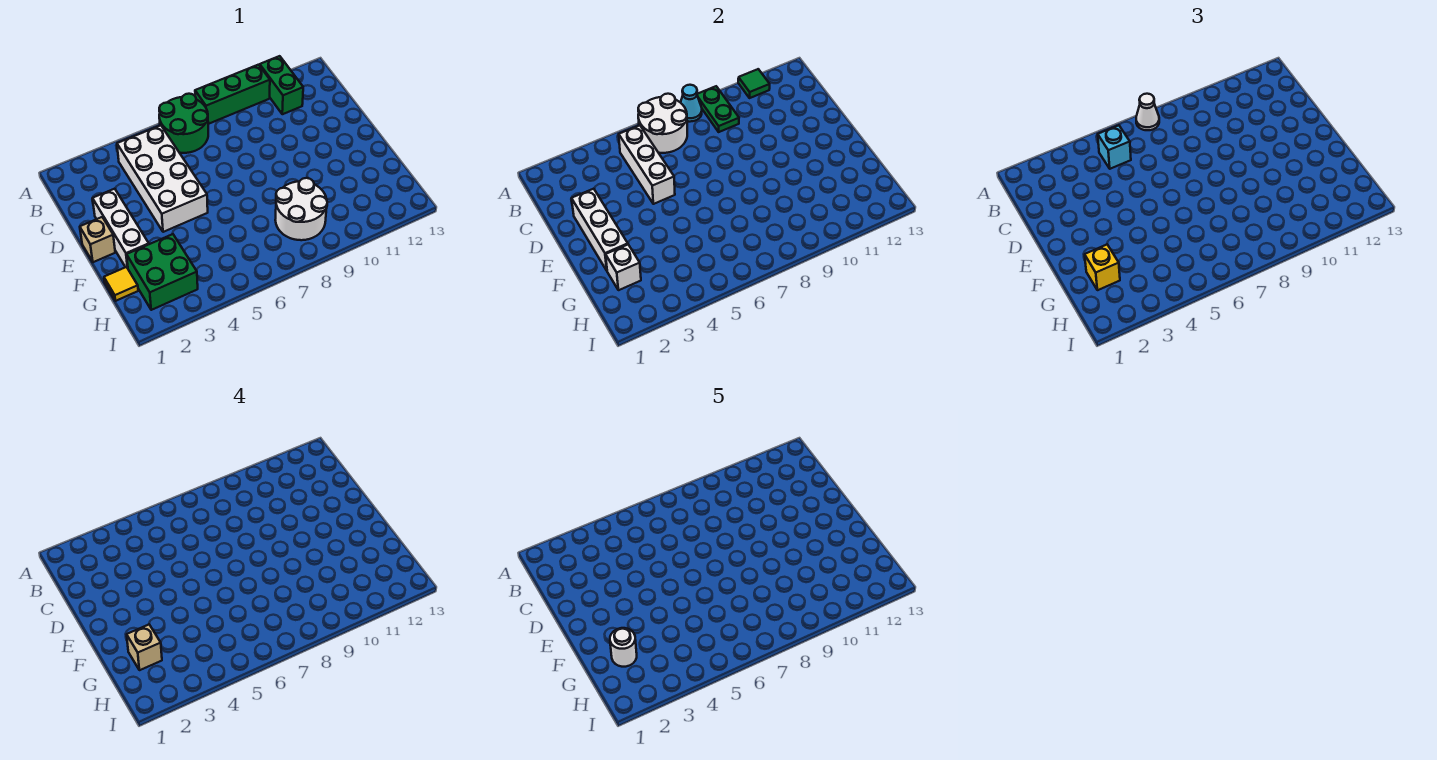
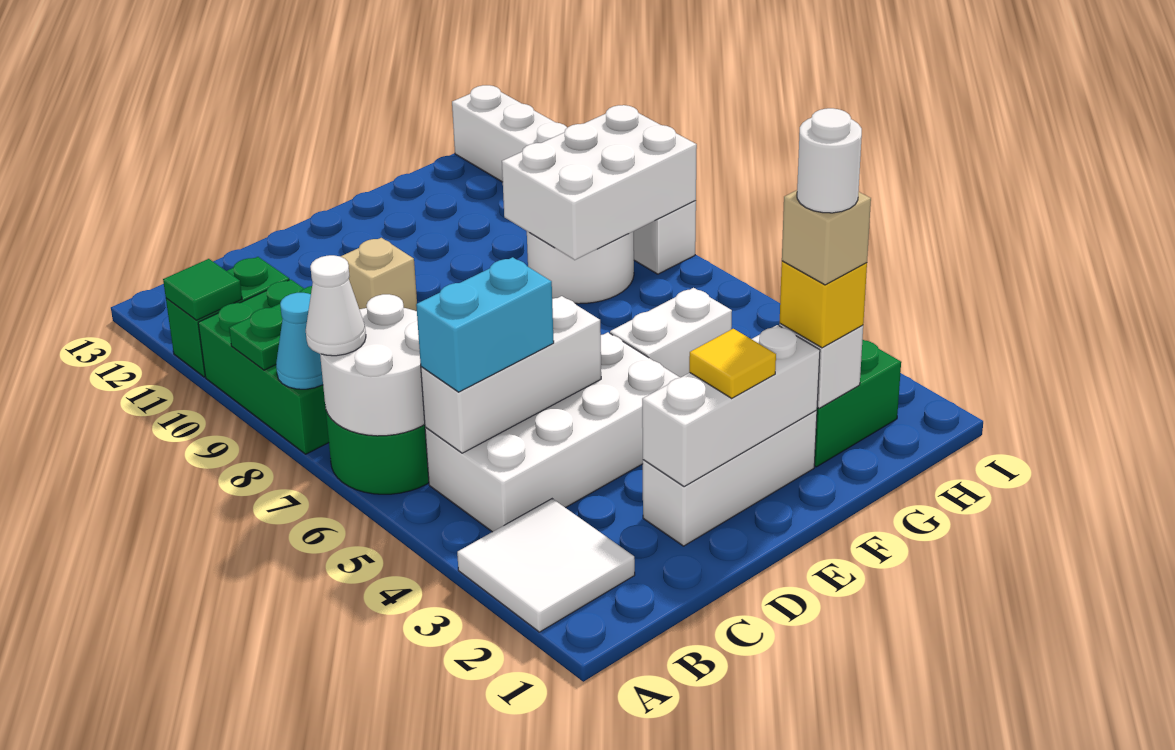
none -> white 2x2 tile [457,499,635,632]
green 1x3 brick [195,65,270,124] -> green 2x3 brick [198,280,329,454]
cyan 1x1 brick [1098,125,1131,169] -> cyan 1x2 brick [416,257,554,392]
tan 1x1 brick [80,217,115,262] -> tan 1x1 brick moved to [341,238,417,311]
none -> white 1x2 brick [610,288,732,378]
yellow 1x1 tile [104,267,138,301] -> yellow 1x1 tile moved to [689,329,776,398]
none -> white 2x3 brick [502,105,697,260]
none -> white 1x6 brick [452,85,696,274]

